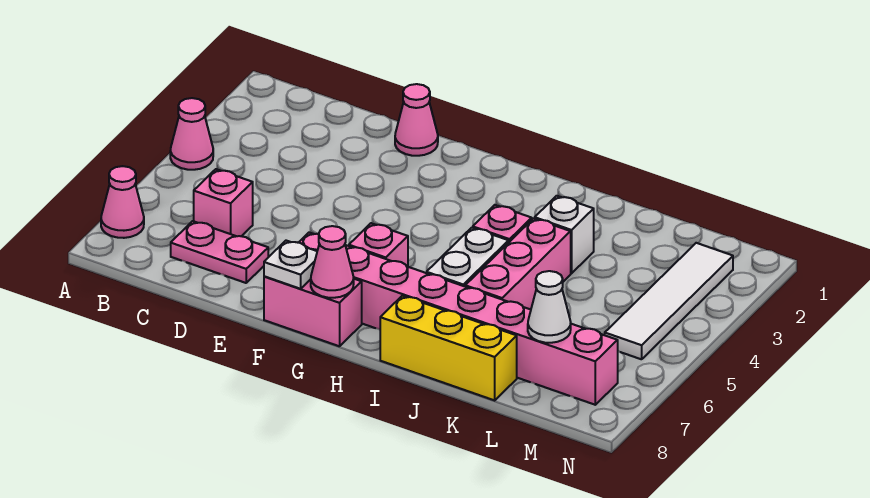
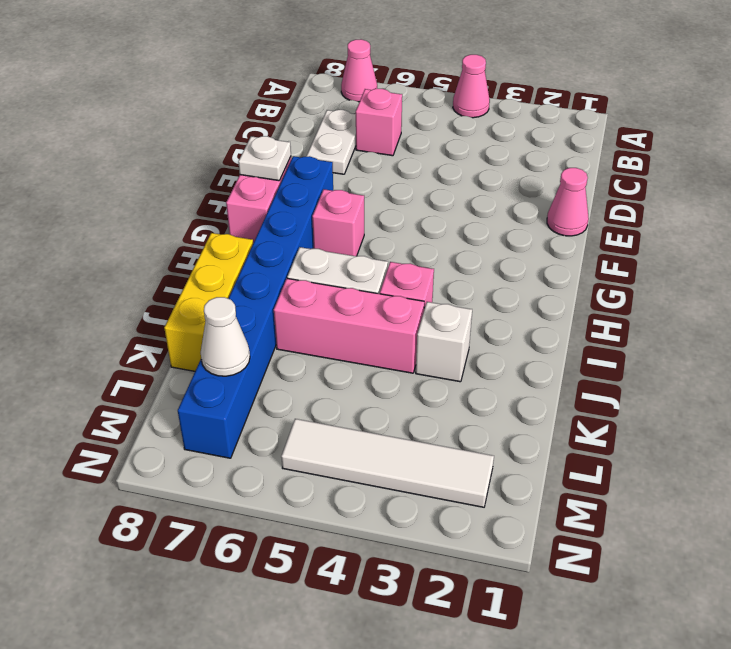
pink 1x2 plate [171,221,268,283] -> white 1x2 plate [307,110,356,174]
pink 1x8 brick [299,232,618,405] -> blue 1x8 brick [178,156,333,458]
pink 1x1 cone [311,226,354,298] -> none

